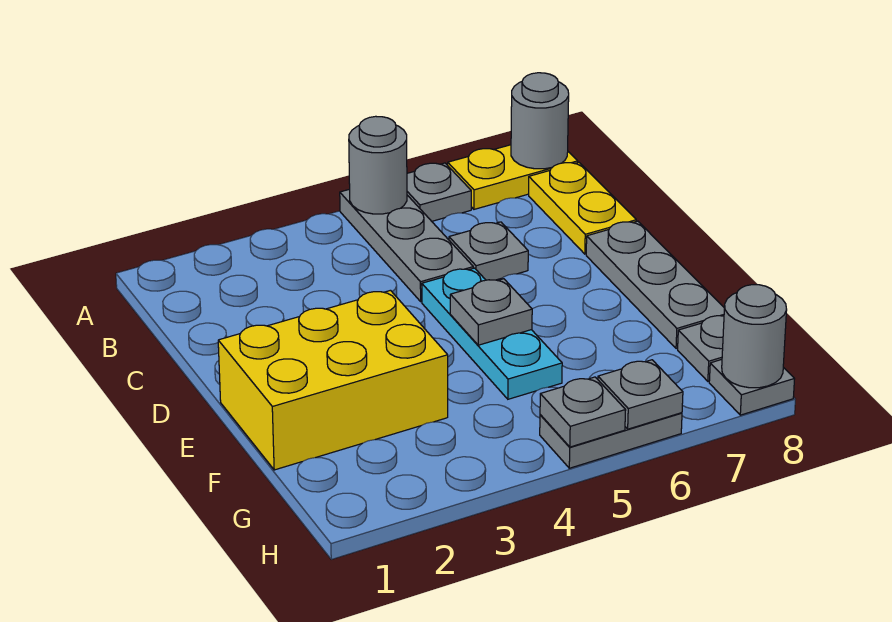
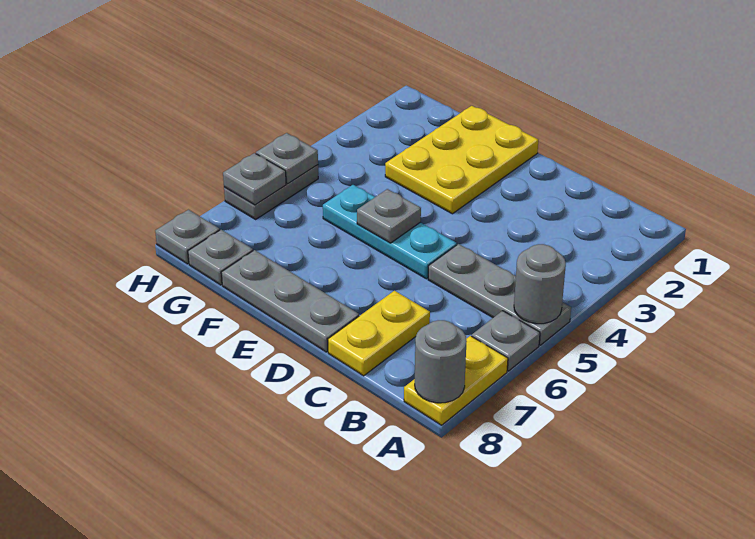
yellow 1x2 plate [529,162,636,254] -> yellow 1x2 plate turned to [328,291,430,376]
grey 1x1 plate [449,222,528,280] -> none
yellow 2x3 brick [218,290,448,470] -> yellow 2x3 plate [385,106,538,214]
grey 1x1 round brick [722,285,787,388] -> none

